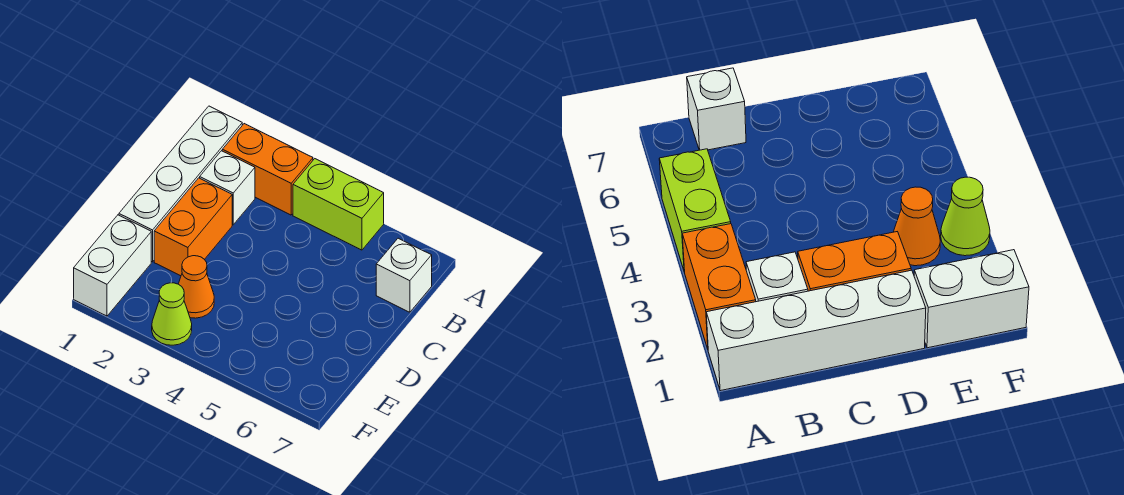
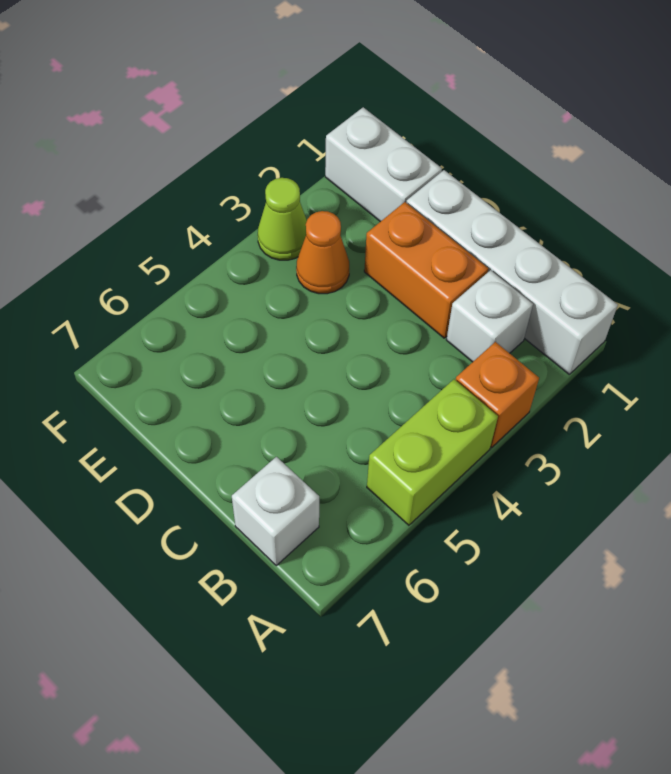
orange 1x2 brick [222,124,313,215] -> orange 1x1 brick [456,342,539,447]

